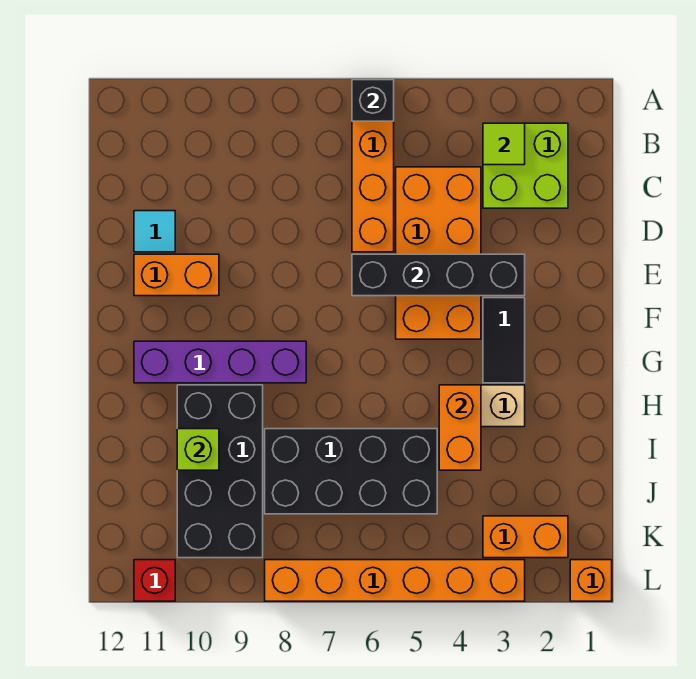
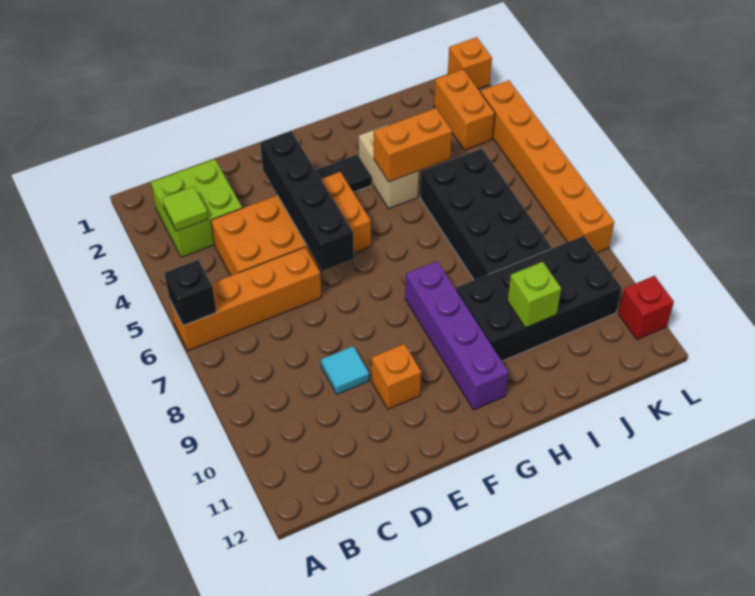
cyan 1x1 tile [134,211,175,252] -> cyan 1x1 tile moved to [321,346,369,394]
orange 1x2 brick [134,254,219,296] -> orange 1x1 brick [372,344,421,409]

